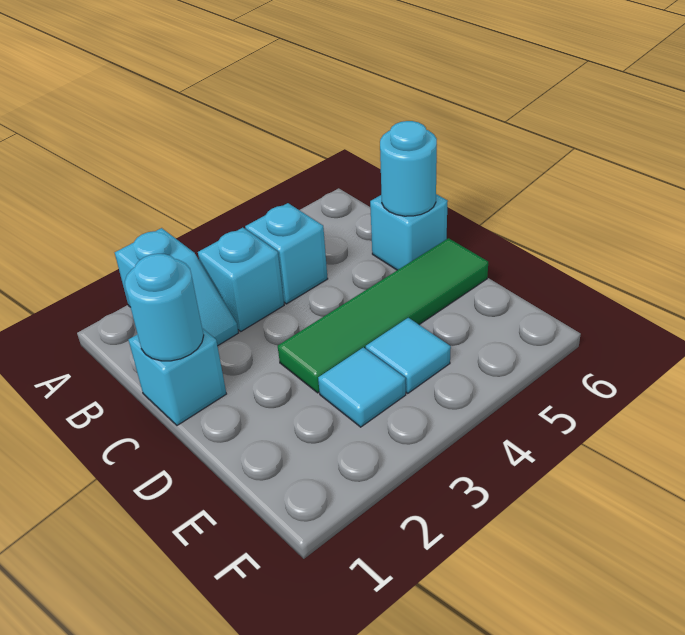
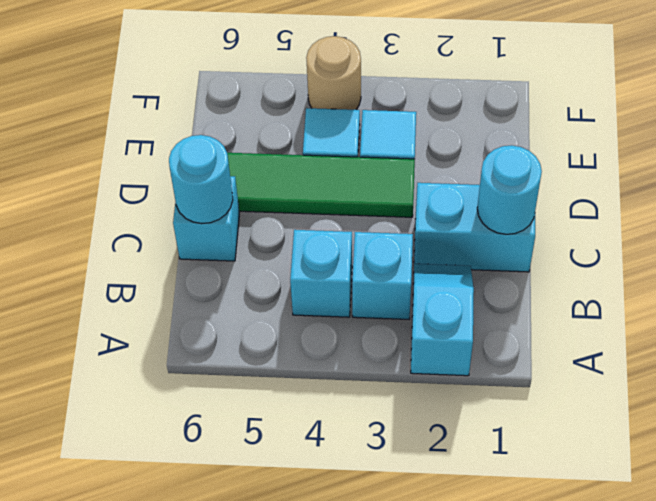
cyan 1x1 brick [129,328,226,425] -> cyan 1x2 brick [414,183,535,272]
none -> tan 1x1 round brick [306,36,361,110]

